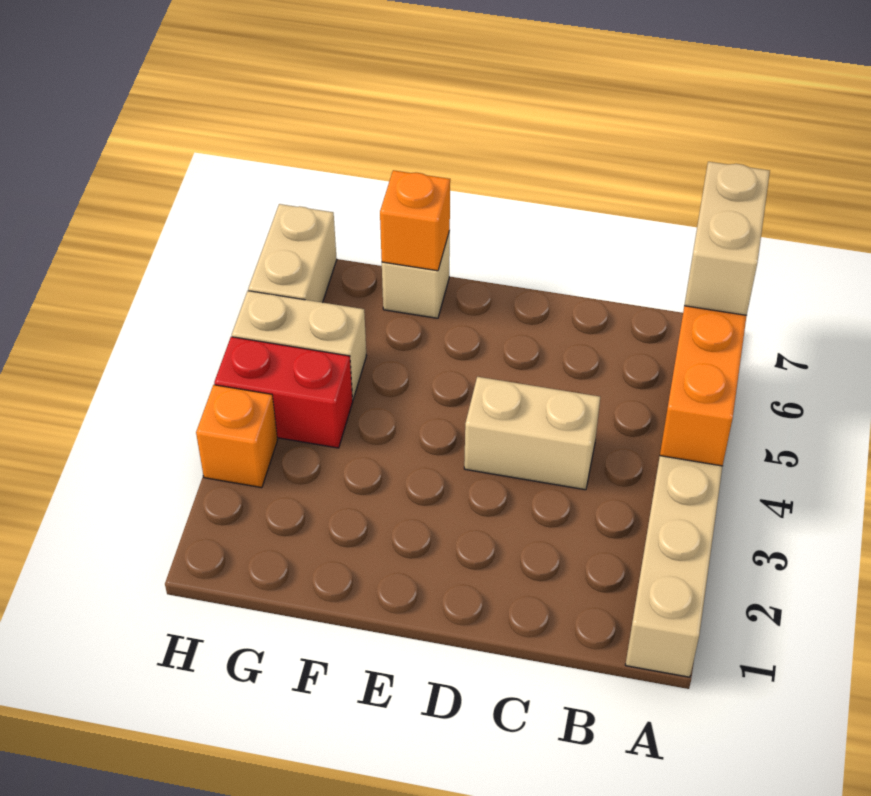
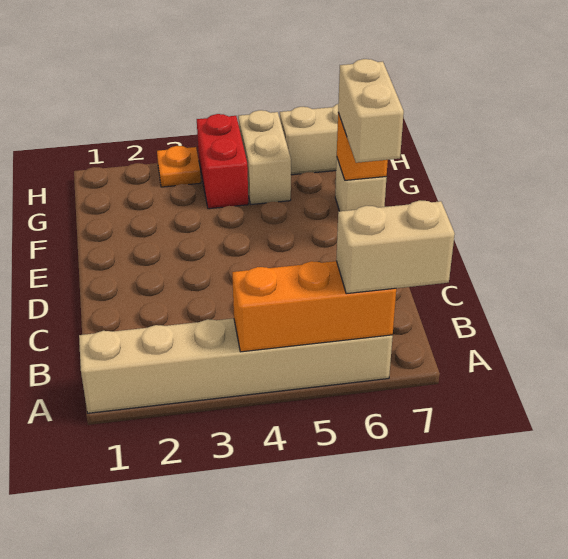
tan 1x2 brick [464,377,600,490] -> tan 1x2 brick moved to [338,59,404,163]
orange 1x1 brick [196,385,277,488] -> orange 1x1 plate [157,146,201,187]

